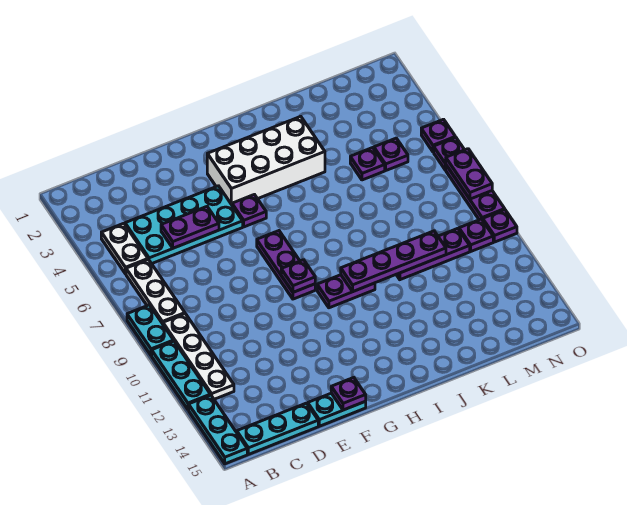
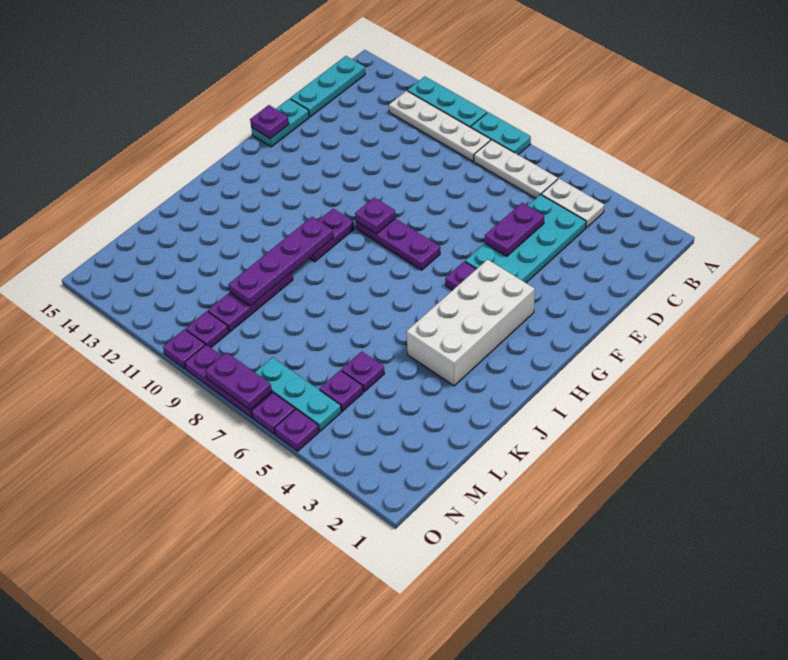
cyan 1x3 plate [189,395,247,464] -> cyan 1x3 plate moved to [255,357,341,431]

